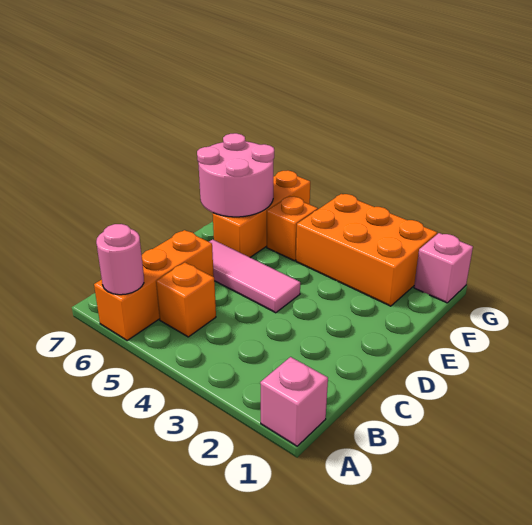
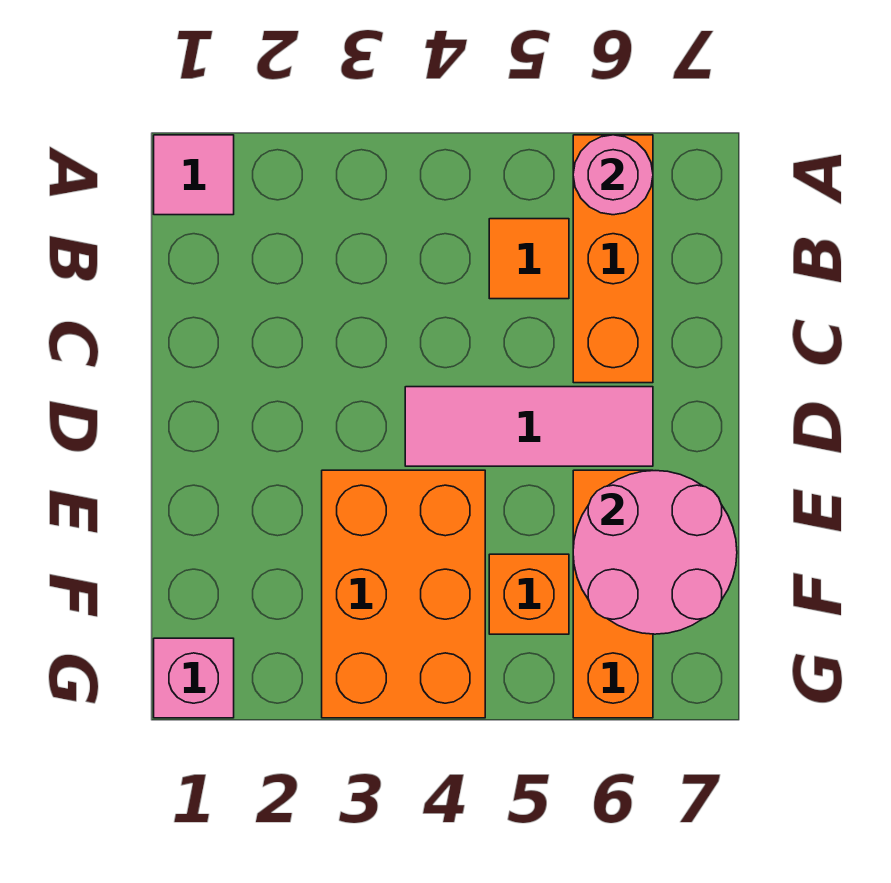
pink 1x1 brick [260,357,328,446] -> pink 1x1 tile [154,135,234,215]
orange 1x1 brick [156,263,216,337] -> orange 1x1 tile [489,219,569,299]
orange 2x3 brick [296,194,437,306] -> orange 2x3 brick turned to [322,470,485,718]

